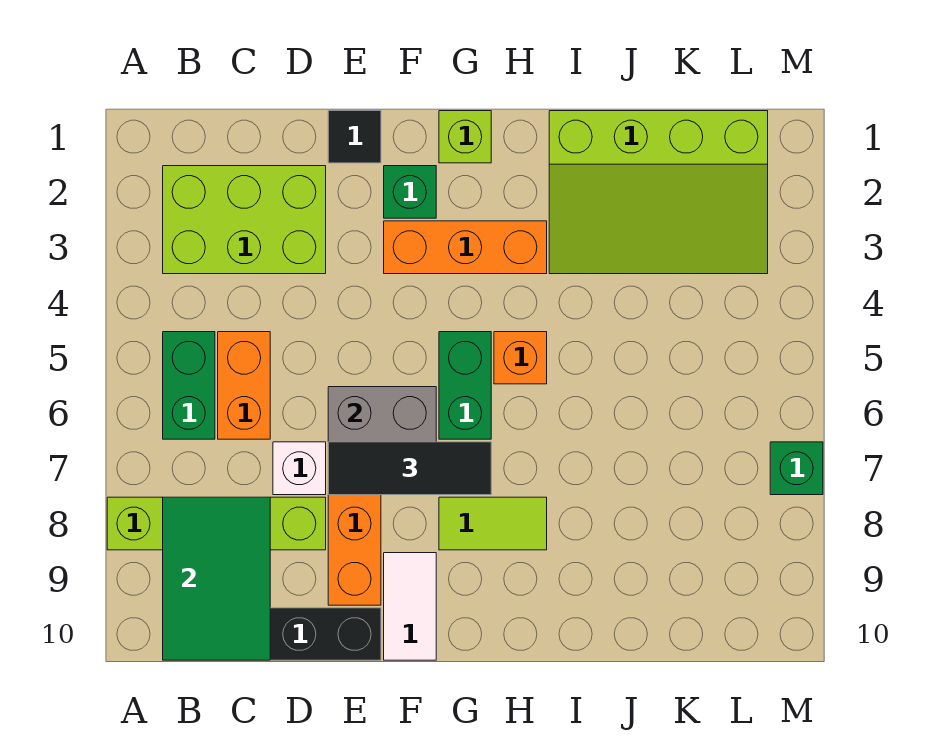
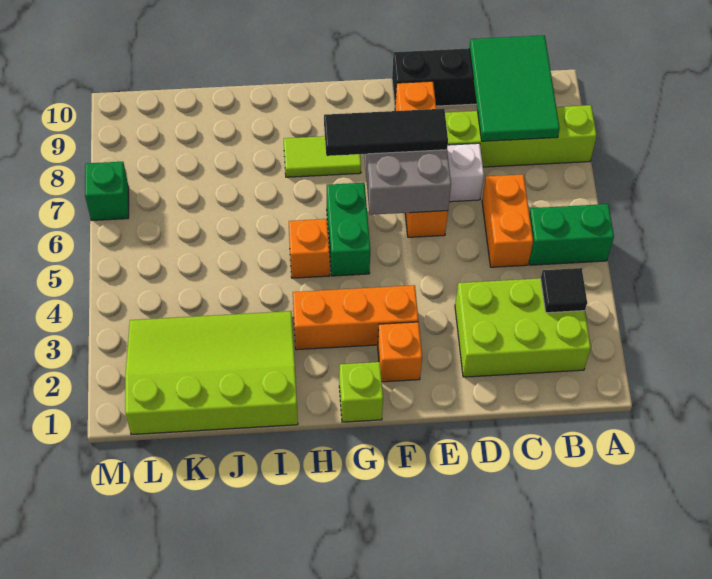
green 1x2 brick [163,332,215,439] -> green 1x2 brick turned to [529,204,614,265]
black 1x1 tile [328,111,381,163] -> black 1x1 tile moved to [541,268,587,313]
green 1x1 brick [384,166,436,218] -> orange 1x1 brick [378,322,422,382]
white 1x2 tile [384,553,436,660] -> none

